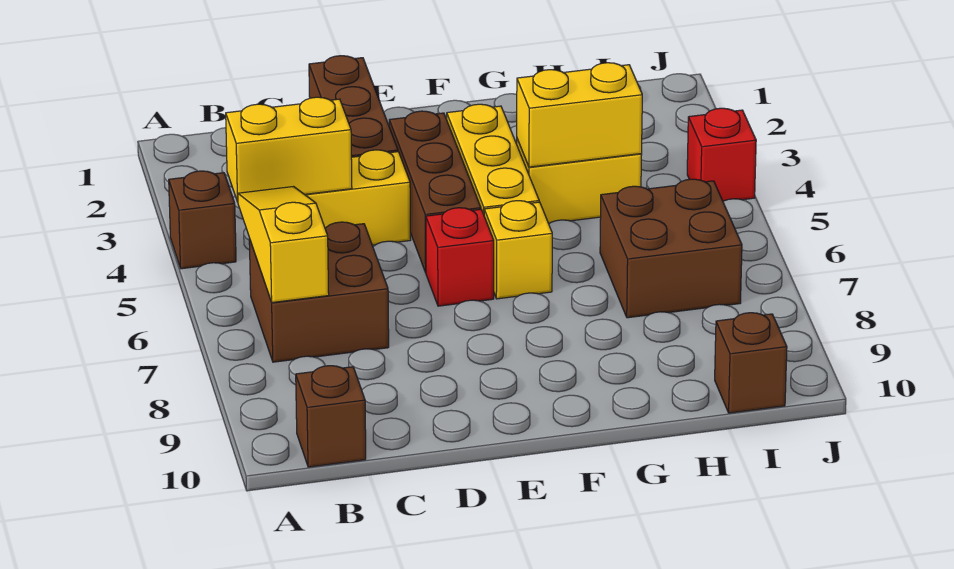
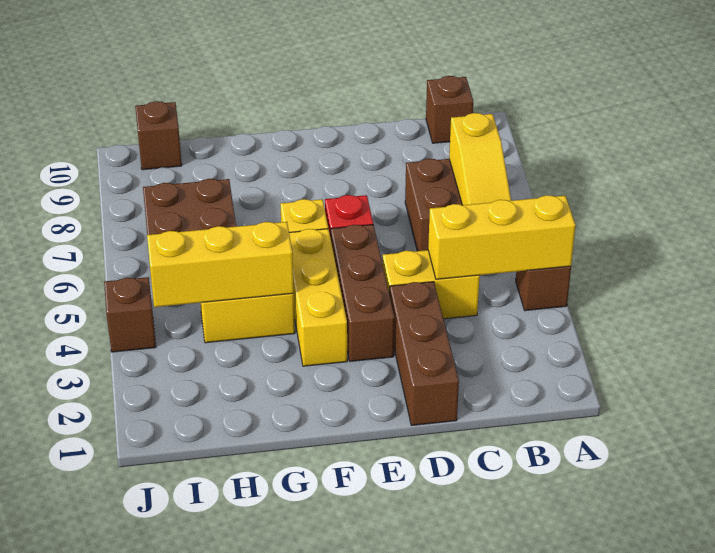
yellow 1x2 brick [226,97,352,202] -> yellow 1x3 brick [428,195,576,279]
yellow 1x2 brick [517,63,642,167] -> yellow 1x3 brick [147,222,294,307]
red 1x1 brick [687,108,756,201] -> brown 1x1 brick [104,277,156,352]

